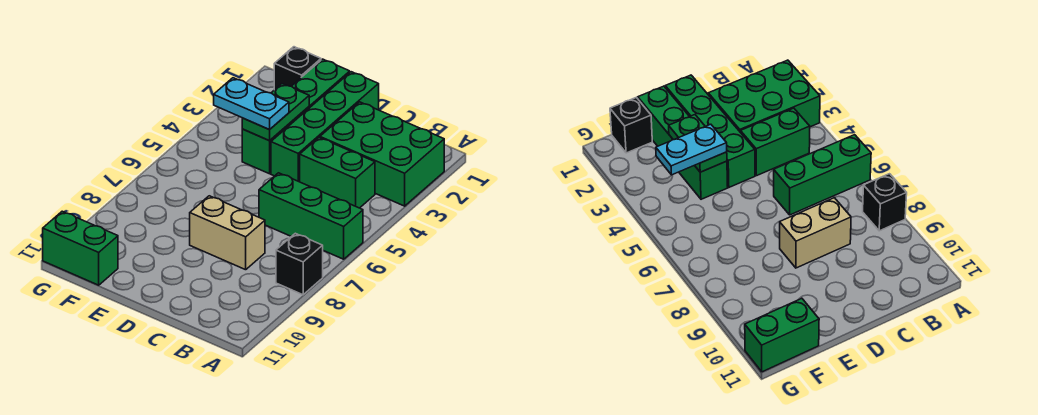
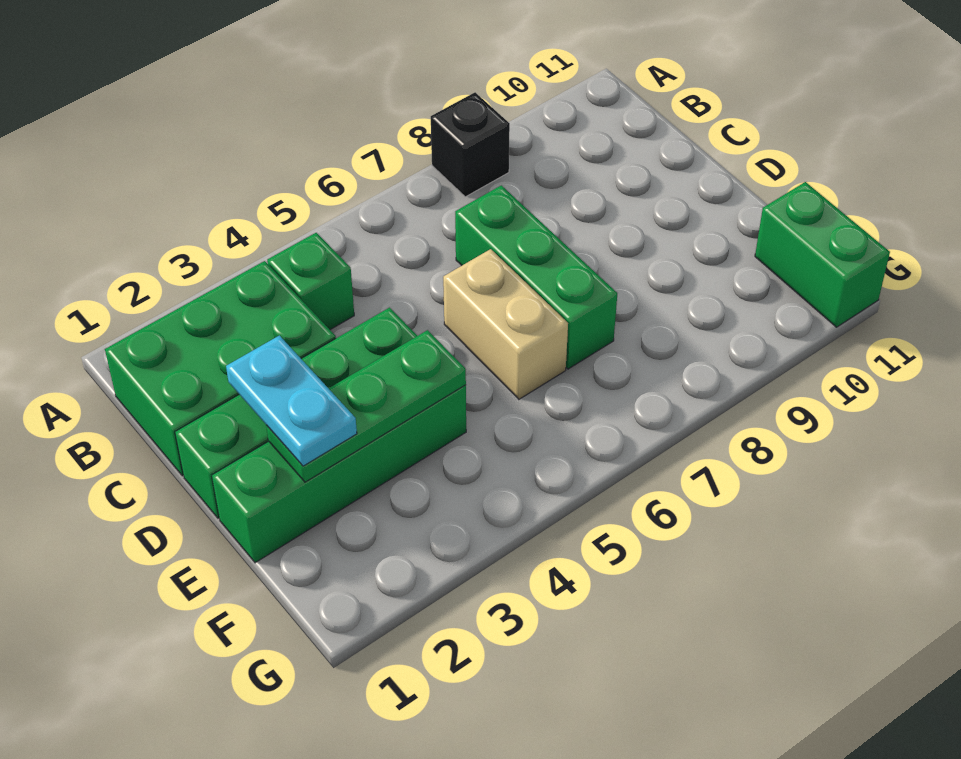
green 2x3 brick [320,102,444,206] -> green 2x3 brick turned to [105,261,336,476]
green 1x3 brick [259,173,363,259] -> green 1x3 brick moved to [455,185,617,369]
green 1x2 brick [300,138,375,208] -> green 1x1 brick [267,233,354,330]
tan 1x2 brick [190,196,265,270] -> tan 1x2 brick moved to [443,249,568,399]
green 1x2 plate [242,84,309,141] -> green 1x3 plate [266,330,466,482]
cyan 1x2 plate [214,78,289,130] -> cyan 1x2 plate moved to [226,335,357,466]
black 1x1 brick [274,47,321,90] -> none

